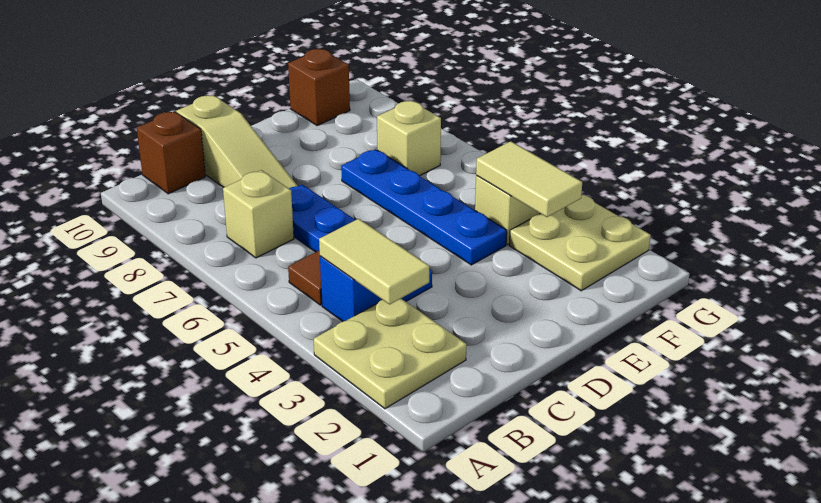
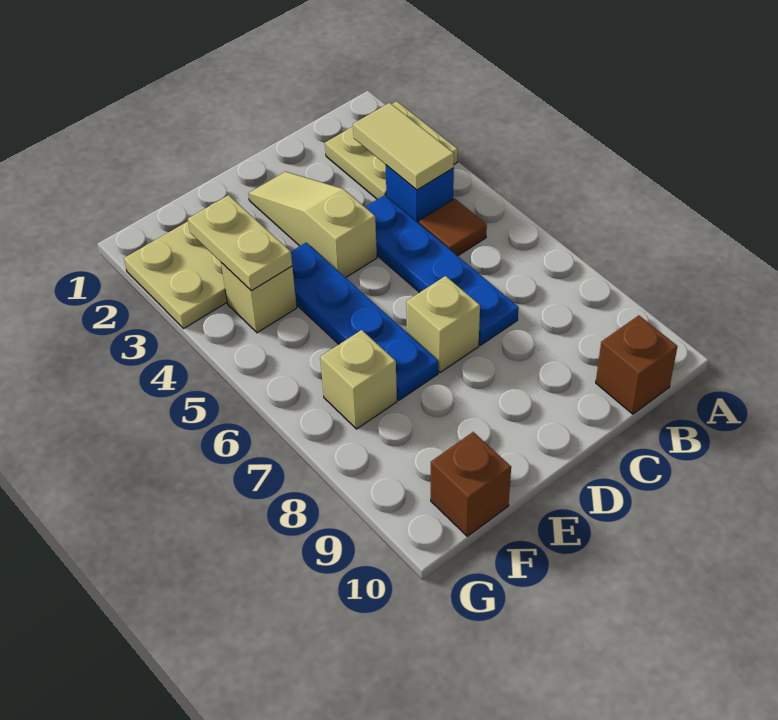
tan 1x1 brick [223,170,294,258] -> tan 1x1 brick moved to [406,276,480,372]
tan 1x3 slope [176,95,297,188] -> tan 1x3 slope moved to [248,172,377,278]
tan 1x2 tile [476,141,582,217] -> tan 1x2 plate [188,195,292,291]

